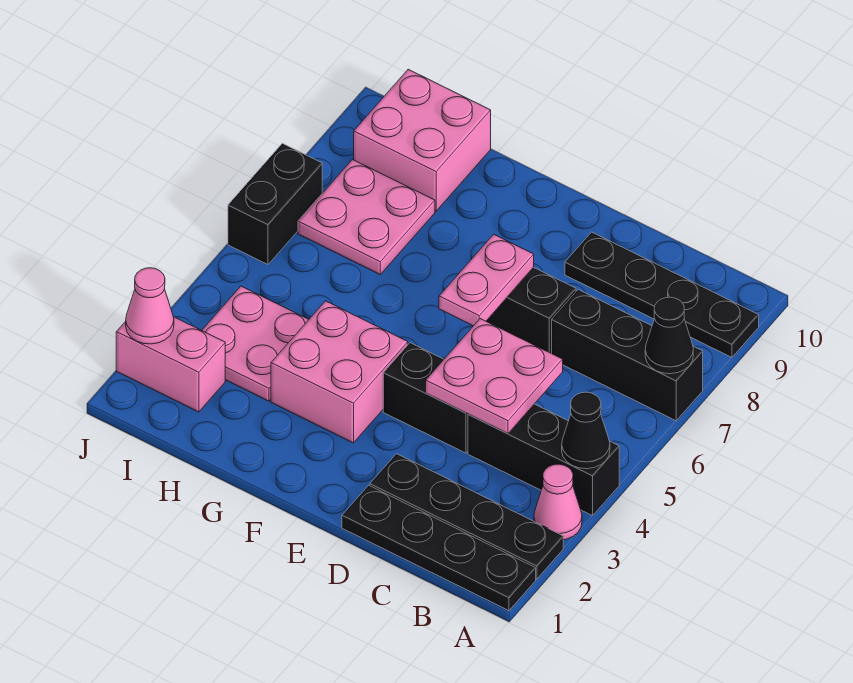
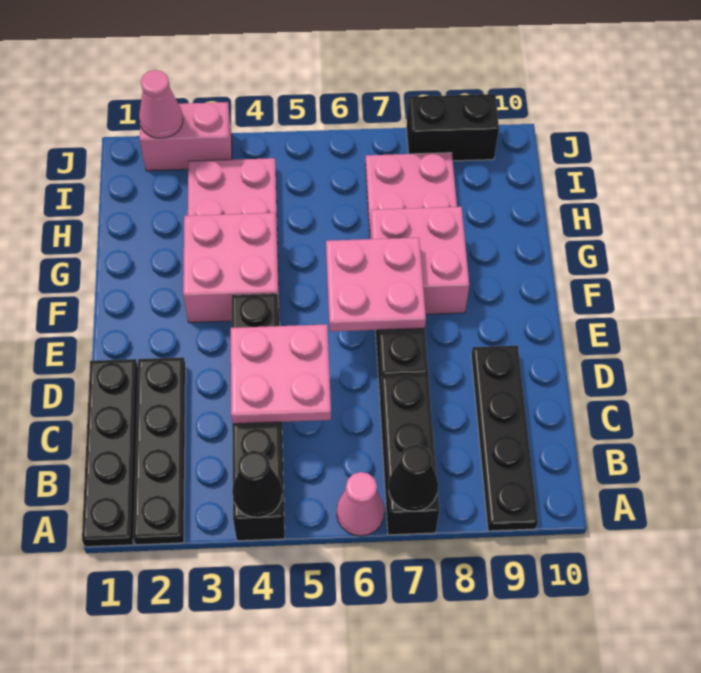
pink 1x1 cone [534,464,582,540] -> pink 1x1 cone moved to [337,472,384,536]
pink 1x2 plate [439,234,534,326] -> pink 2x2 plate [326,238,426,331]
pink 2x2 brick [354,69,491,211] -> pink 2x2 brick moved to [370,207,469,314]
pink 1x2 brick [116,317,225,412] -> pink 1x2 brick turned to [140,102,232,171]
black 1x2 brick [228,143,322,264] -> black 1x2 brick moved to [406,94,499,161]

